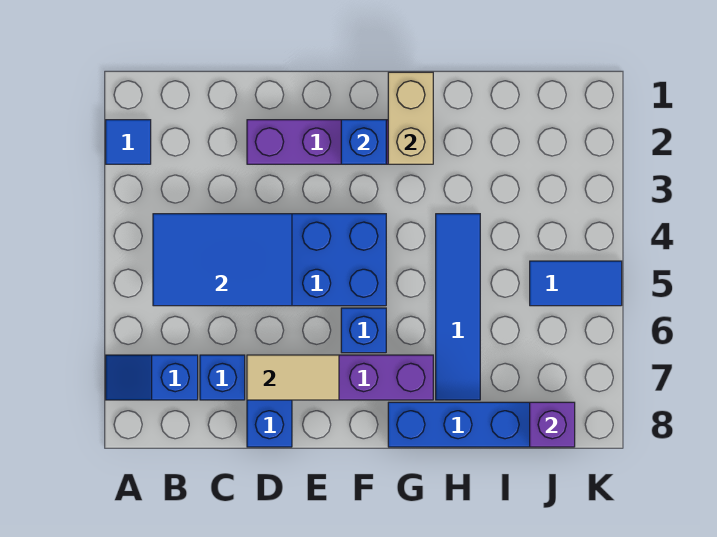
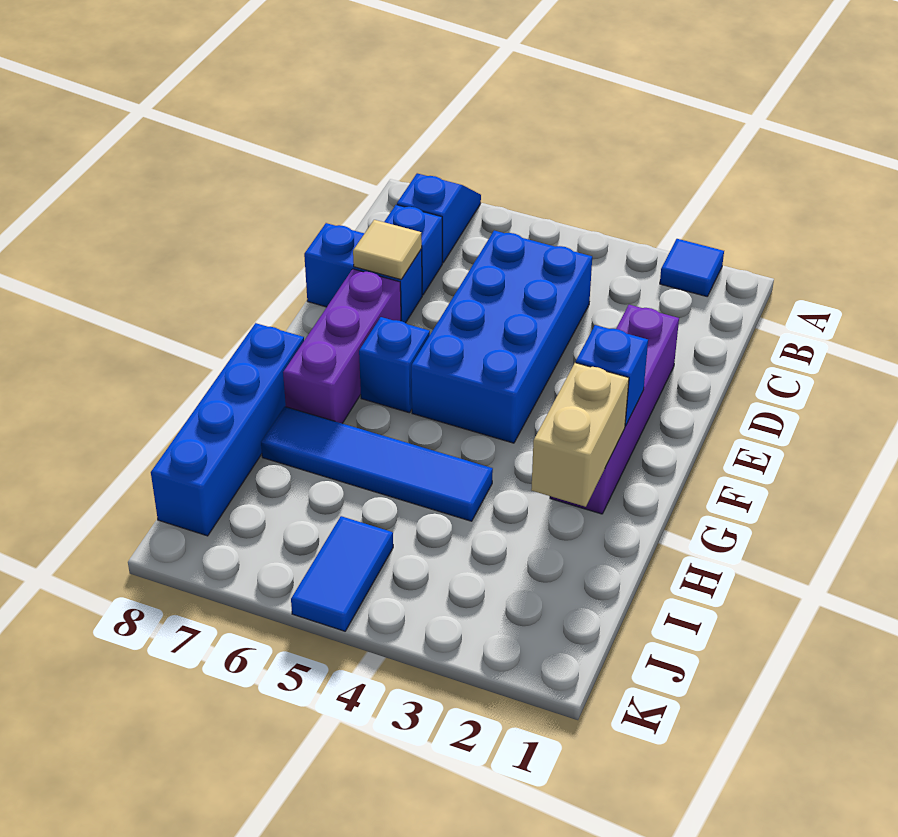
blue 2x3 tile [153,214,292,306] -> none
tan 1x2 tile [247,355,339,400] -> tan 1x1 tile [353,220,422,280]
tan 1x2 brick [388,72,433,164] -> tan 1x2 brick turned to [531,363,629,507]
purple 1x1 brick [530,402,575,447] -> none

